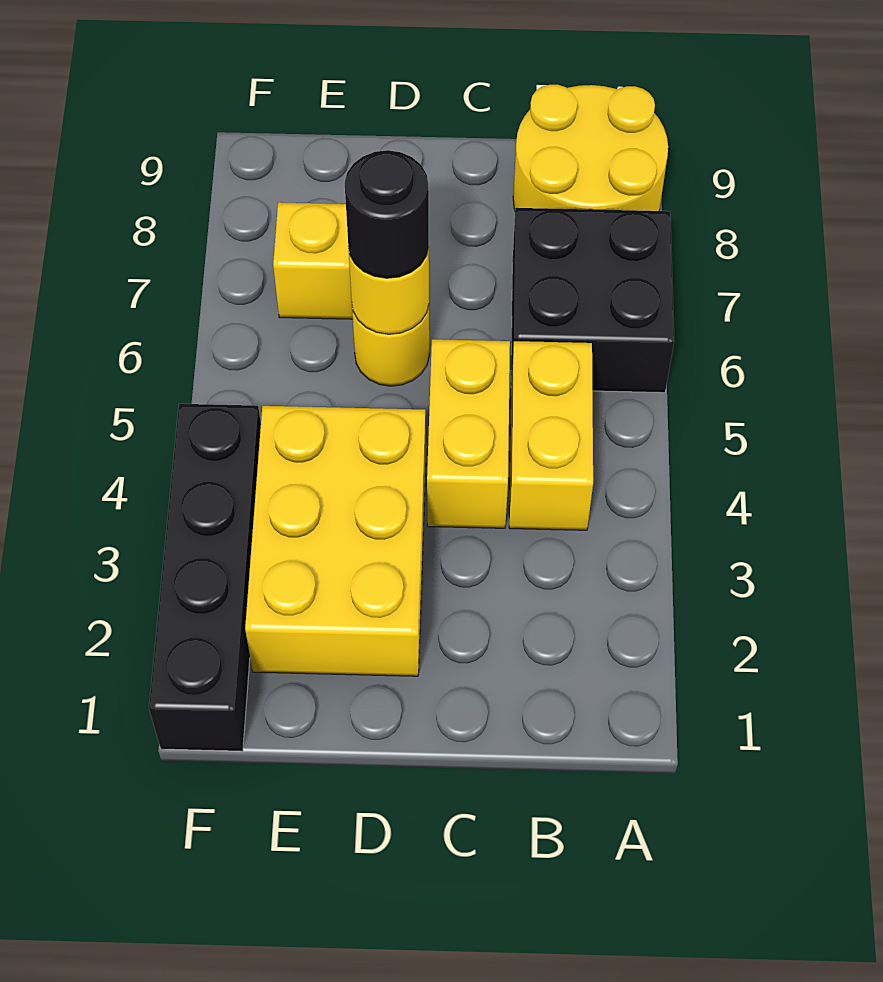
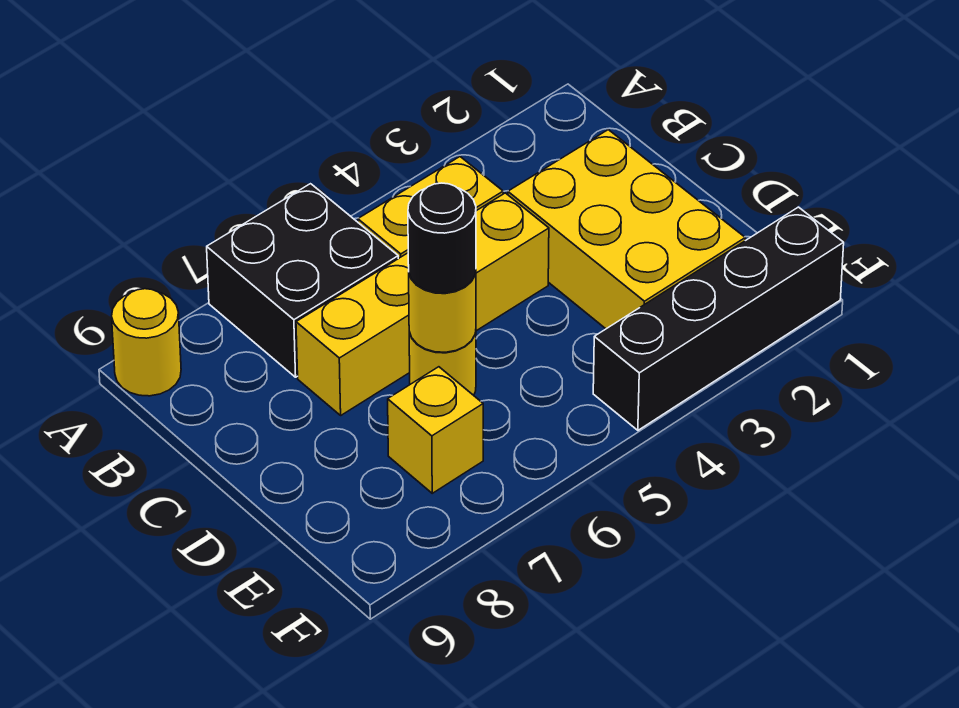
yellow 2x2 round brick [513,85,668,211] -> yellow 1x1 round brick [112,289,181,396]
yellow 1x2 brick [427,339,510,528] -> yellow 1x4 brick [296,193,549,415]
yellow 2x3 brick [245,406,426,676] -> yellow 2x3 brick turned to [508,130,745,329]

